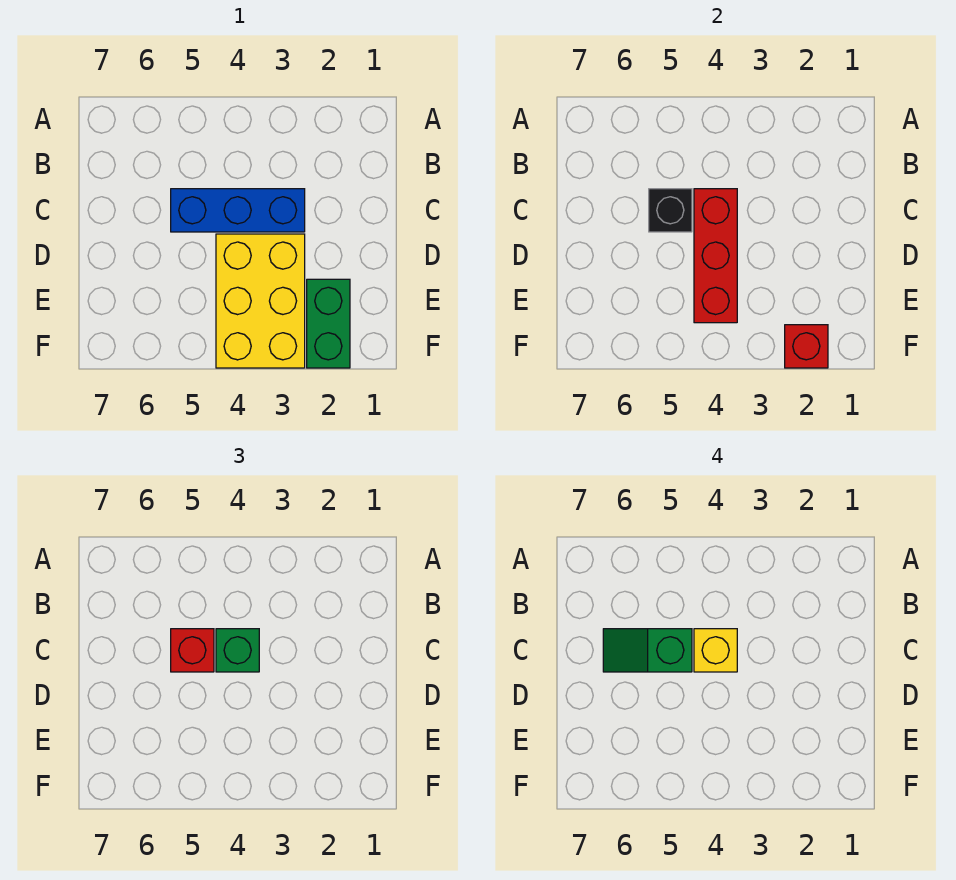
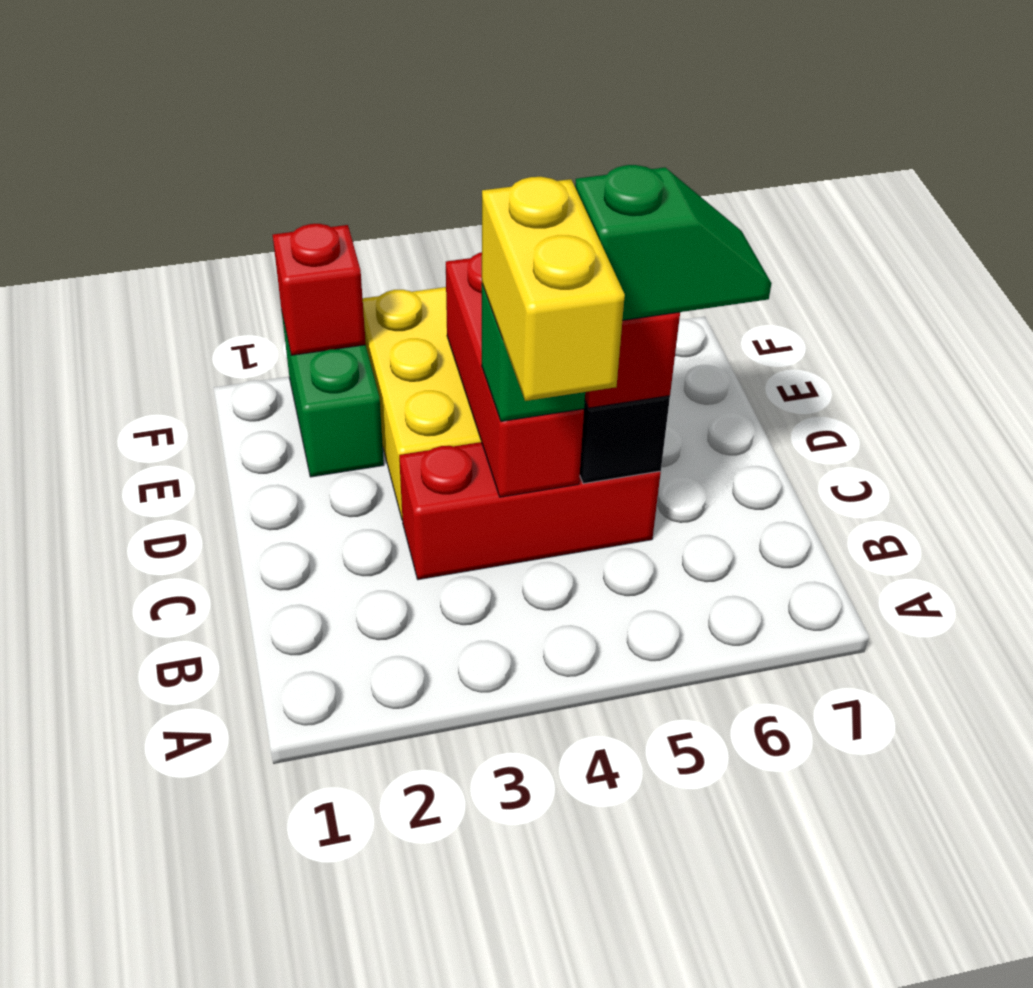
blue 1x3 brick [171,189,305,232] -> red 1x3 brick [399,442,661,580]
yellow 1x1 brick [694,629,737,672] -> yellow 1x2 brick [482,177,625,401]

